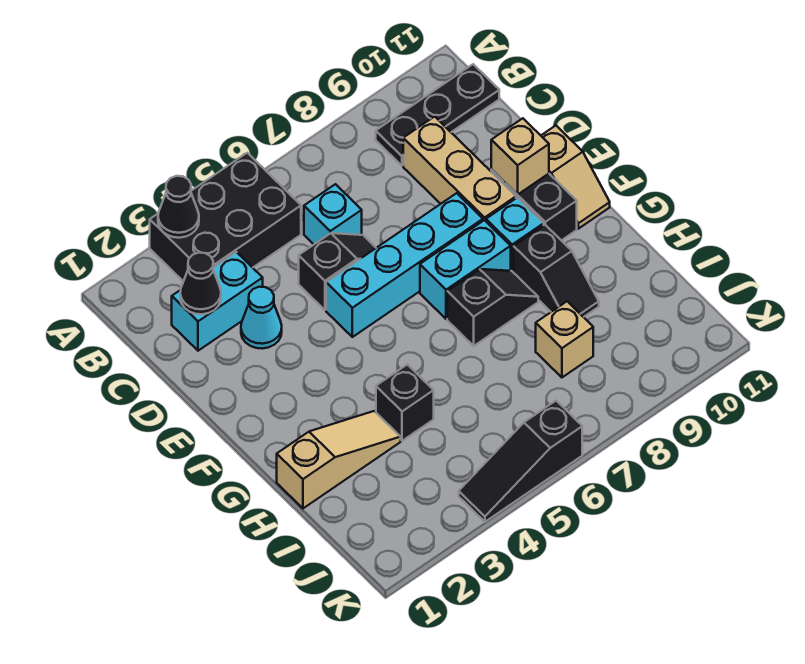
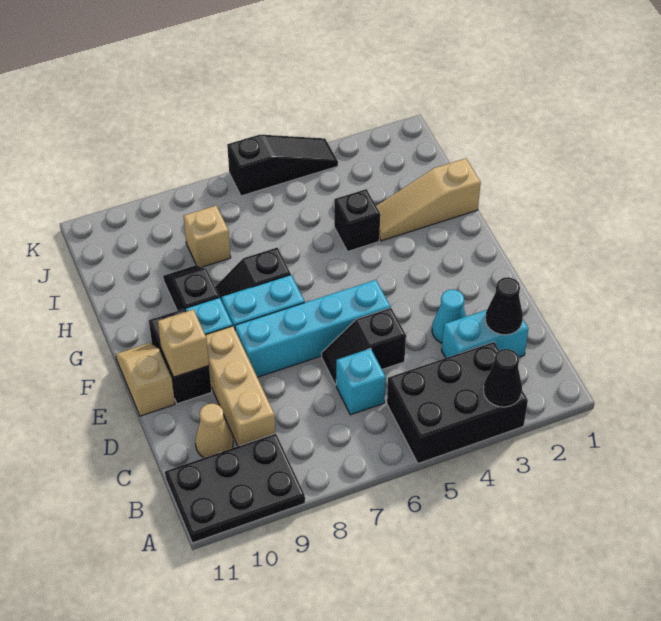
black 1x3 plate [376,64,499,166] -> black 2x3 plate [165,434,305,543]
none -> tan 1x1 cone [195,403,233,458]

